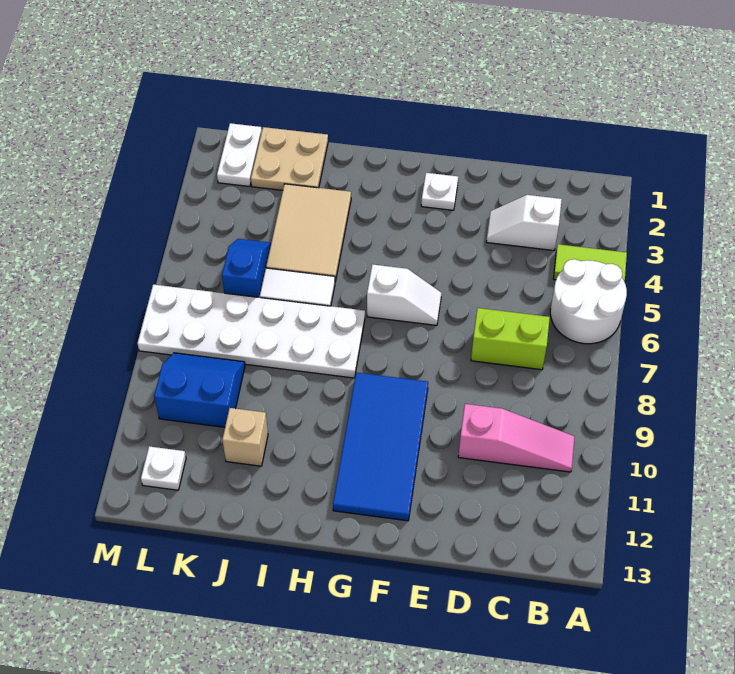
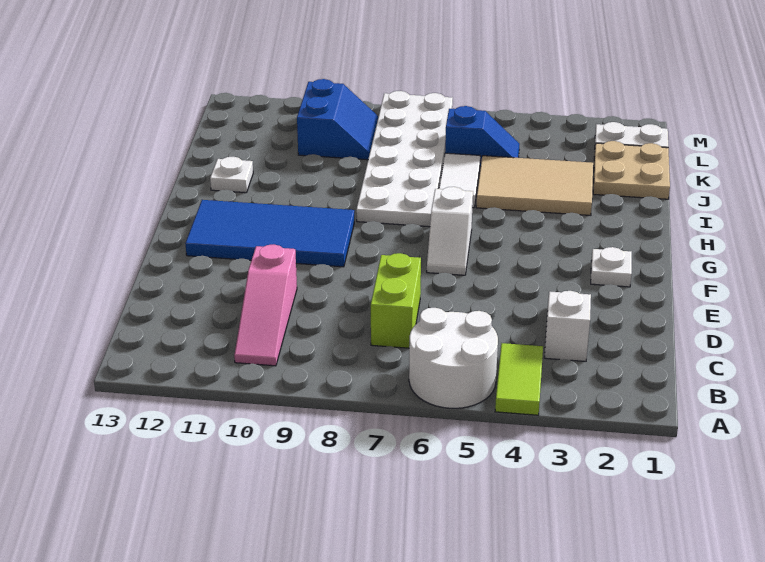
tan 1x1 brick [222,408,268,466] -> none
white 1x1 plate [141,446,186,490] -> white 1x1 plate moved to [210,157,253,193]

